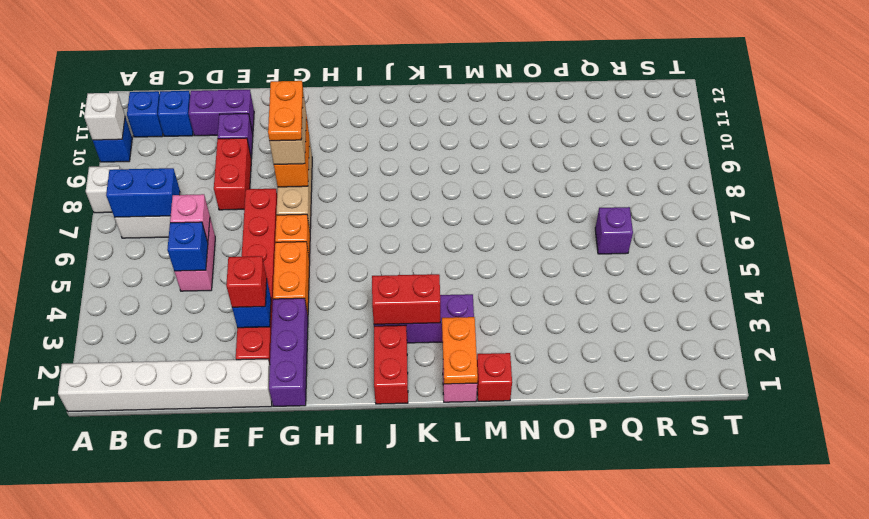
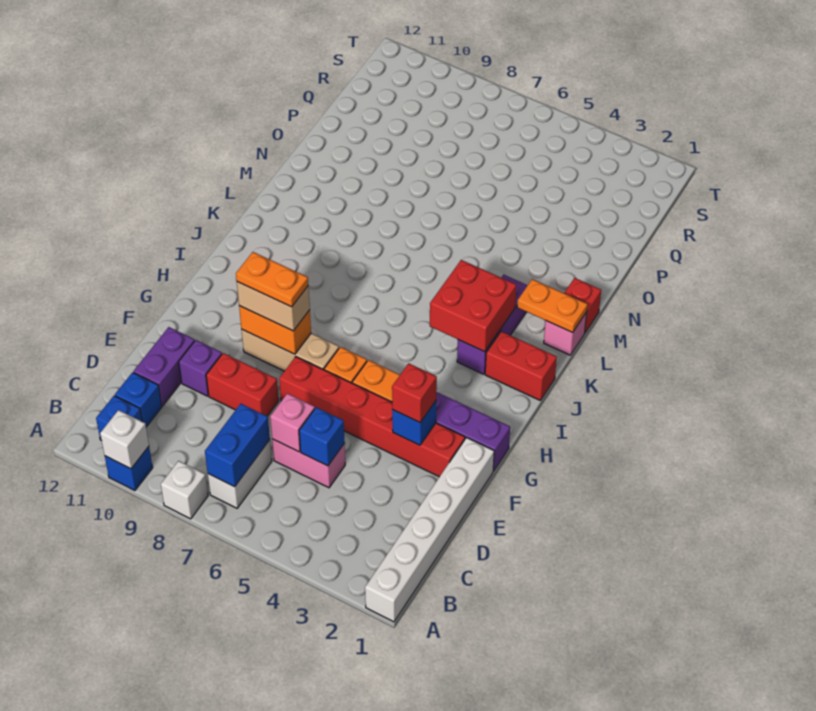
red 1x2 brick [372,274,440,324] -> red 2x2 brick [430,260,516,352]
purple 1x1 brick [595,207,633,254] -> none

